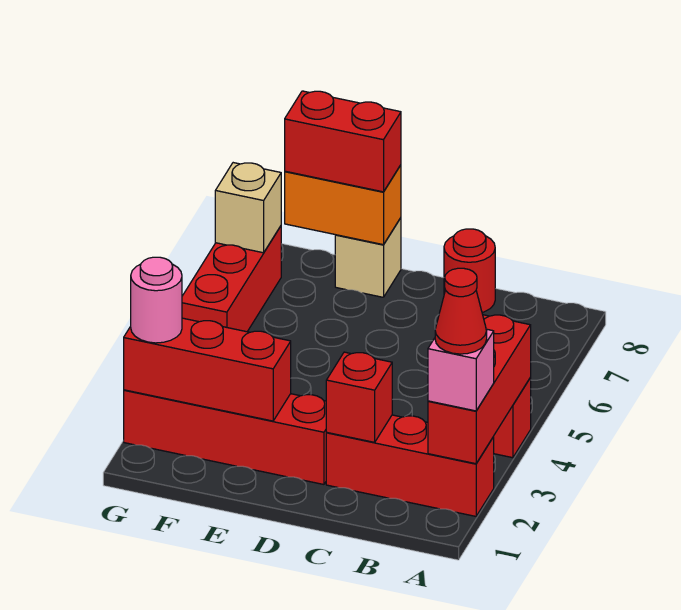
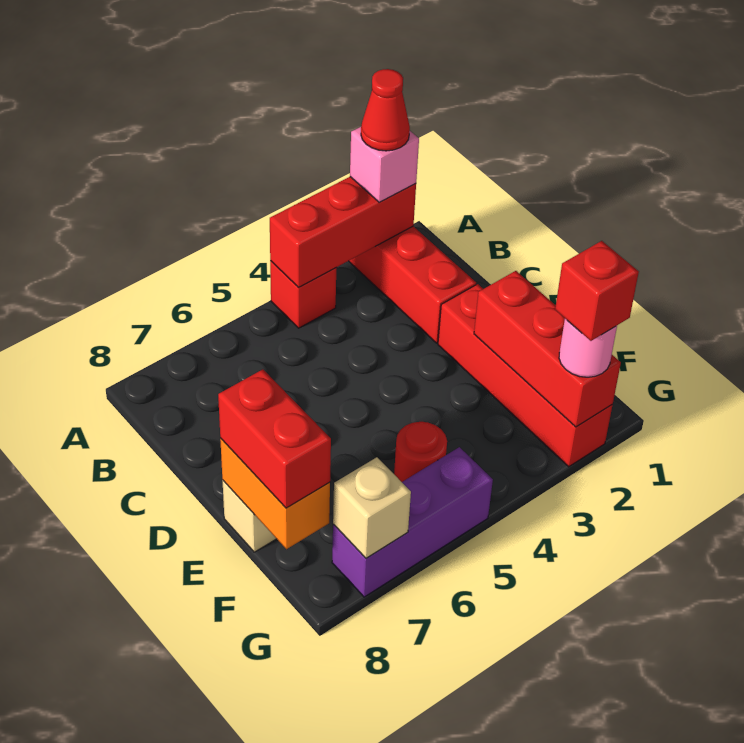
red 1x1 brick [326,352,392,442] -> red 1x1 brick moved to [555,241,639,341]
red 1x1 round brick [444,229,495,312] -> red 1x1 round brick moved to [394,422,447,482]
red 1x3 brick [182,226,281,332] -> purple 1x3 brick [332,447,493,597]

